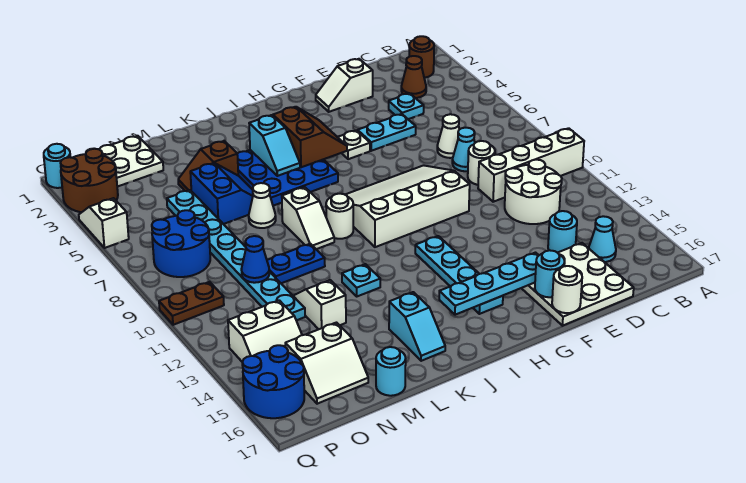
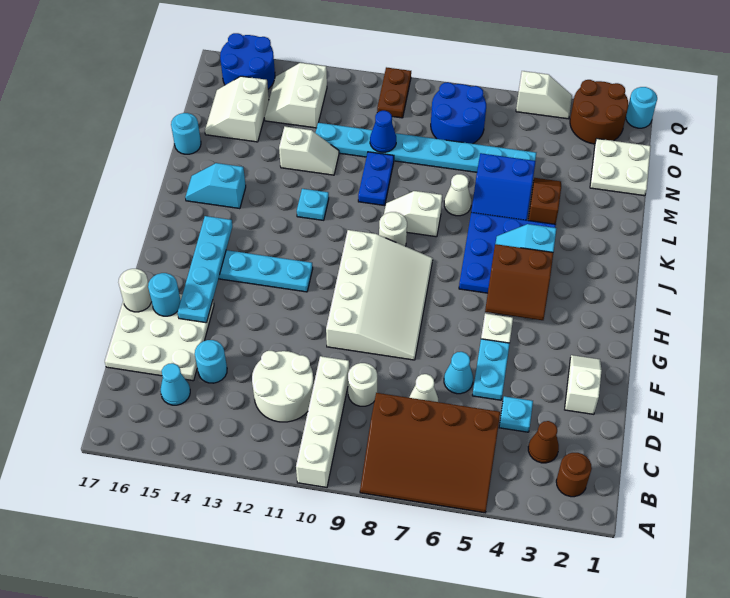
none -> brown 3x4 slope [360,393,500,513]
cyan 1x1 cone [452,128,475,171] -> cyan 1x1 cone moved to [444,352,473,394]

